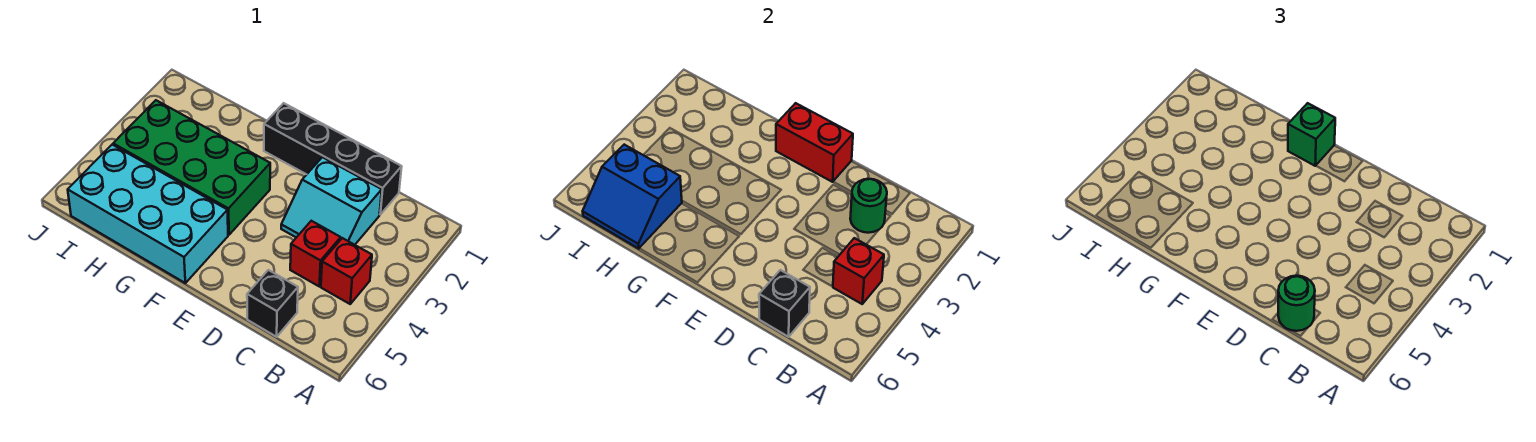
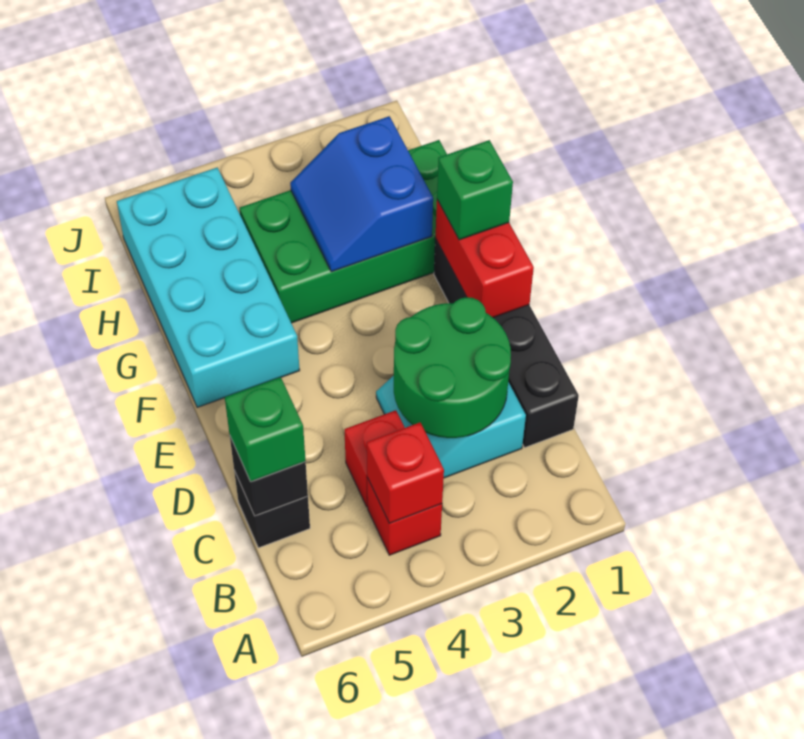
green 1x1 round brick [850,179,887,233] -> green 2x2 round brick [394,297,511,438]
green 1x1 round brick [1278,276,1315,331] -> green 1x1 brick [225,377,306,482]
green 2x4 brick [113,100,270,235] -> green 2x4 brick turned to [240,140,447,323]
blue 2x2 slope [583,145,682,249] -> blue 2x2 slope moved to [290,116,433,272]

